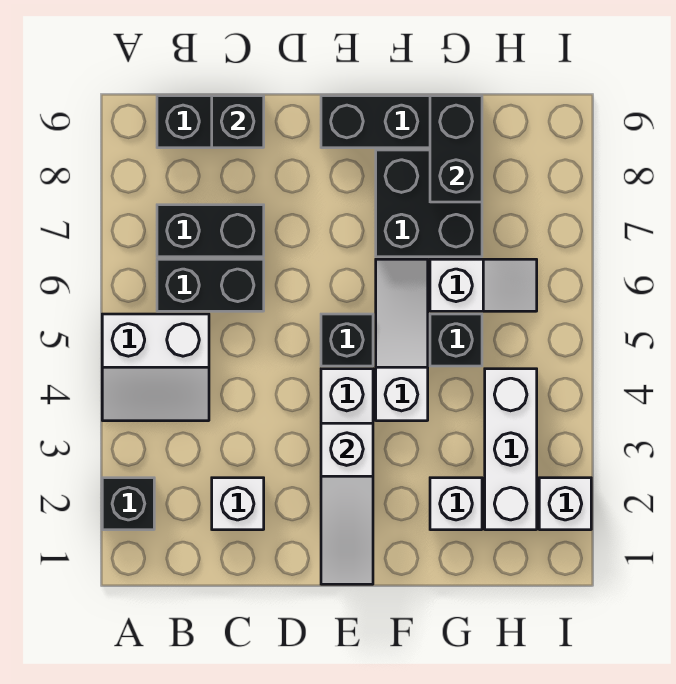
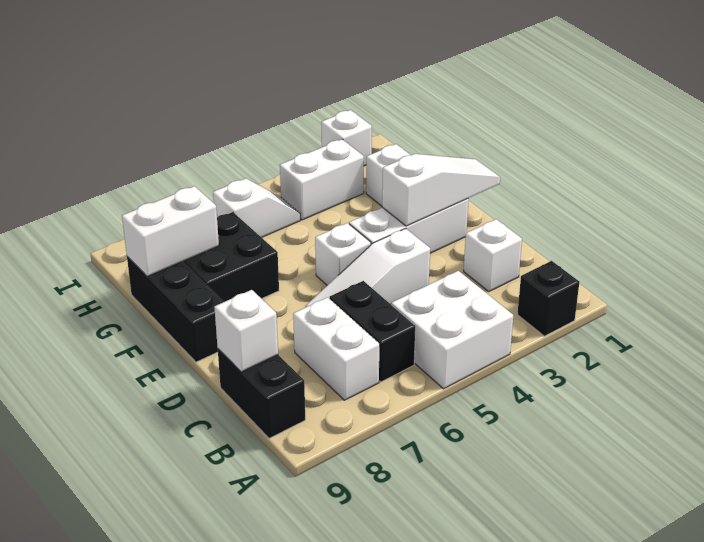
white 2x2 slope [102,314,209,421] -> white 2x2 brick [391,271,513,389]
black 1x2 brick [157,205,264,257] -> white 1x2 brick [293,297,380,400]
black 1x1 brick [212,96,264,148] -> white 1x1 brick [214,290,278,372]
black 1x1 brick [321,314,373,366] -> white 1x1 brick [315,223,371,285]
white 1x3 slope [376,259,428,421] -> white 1x3 slope moved to [305,228,430,307]
black 1x1 brick [430,314,482,366] -> none
white 1x2 slope [430,259,537,311] -> white 1x2 slope turned to [213,178,300,238]
black 1x2 brick [430,96,482,202] -> white 1x2 brick [122,186,219,276]
white 1x3 brick [485,369,537,530] -> white 1x2 brick [280,139,364,220]

